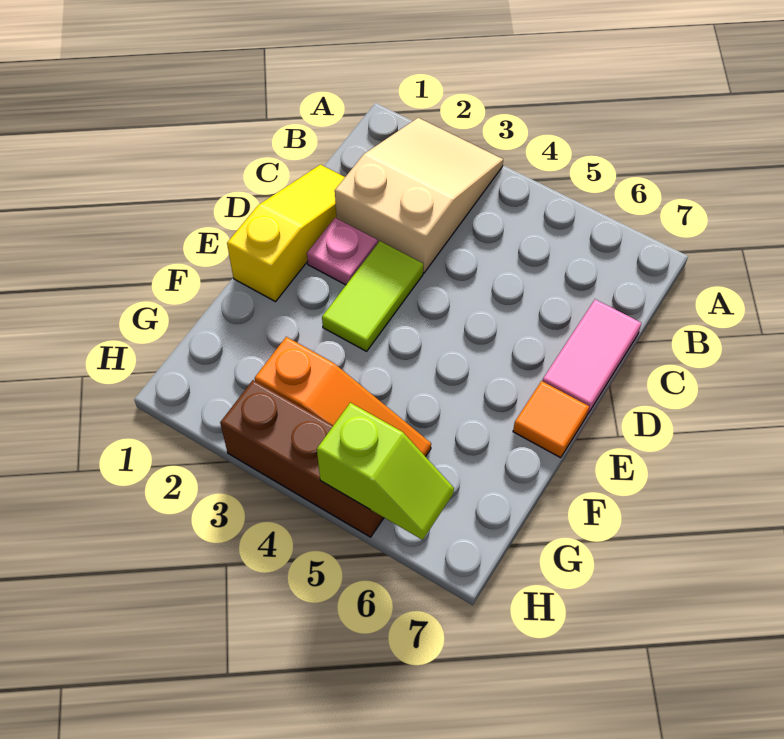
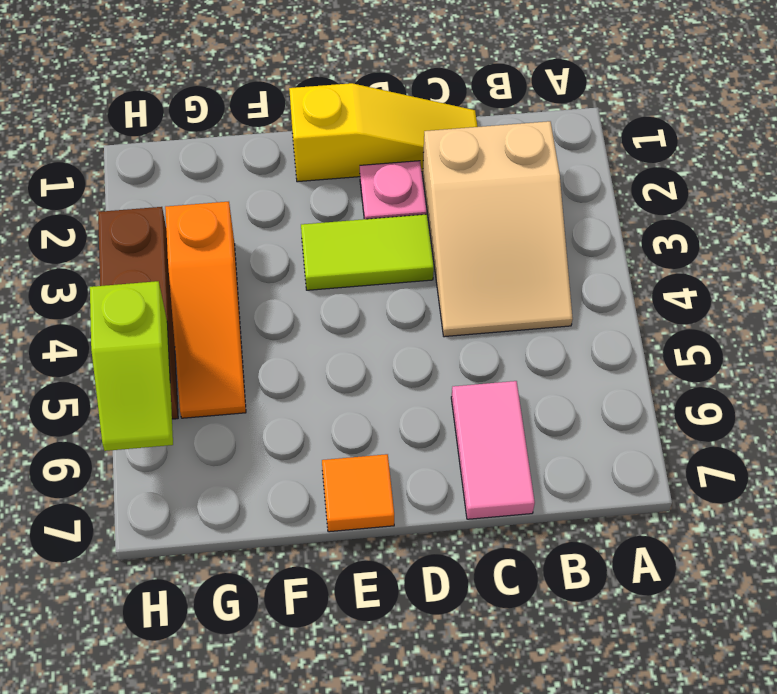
tan 2x3 slope [335,118,503,273] -> tan 2x3 slope turned to [423,121,573,337]
pink 1x2 tile [542,299,641,414] -> pink 1x2 tile turned to [451,381,535,519]

